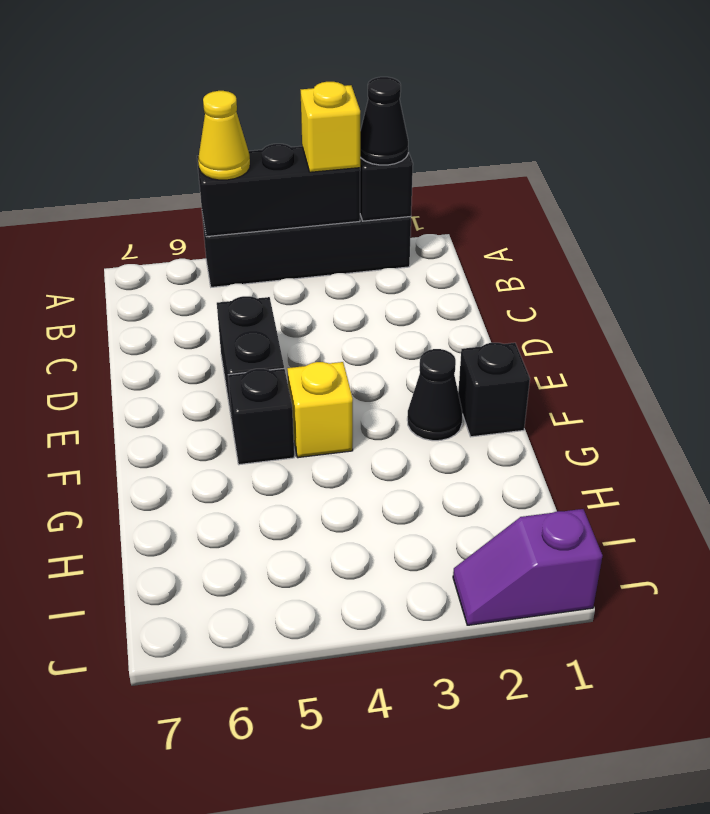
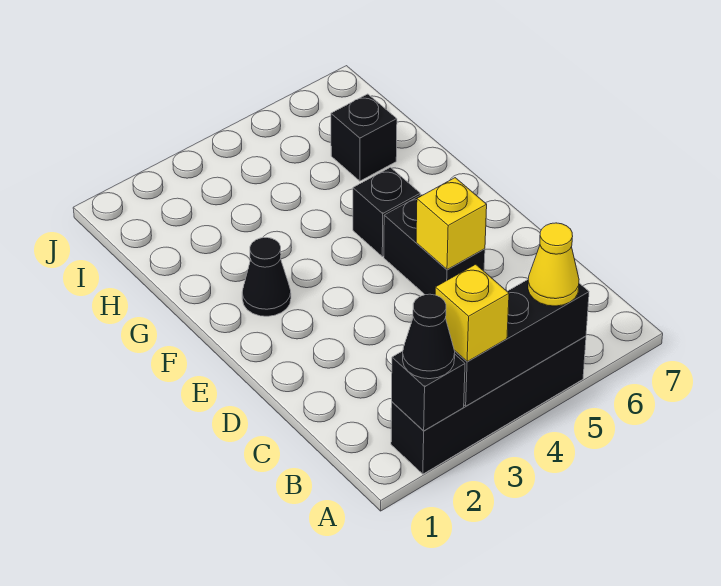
black 1x1 brick [458,343,530,437] -> black 1x1 brick moved to [331,94,397,181]
yellow 1x1 brick [287,362,353,458] -> yellow 1x1 brick moved to [416,178,487,270]
purple 1x2 slope [453,509,602,625] -> none

